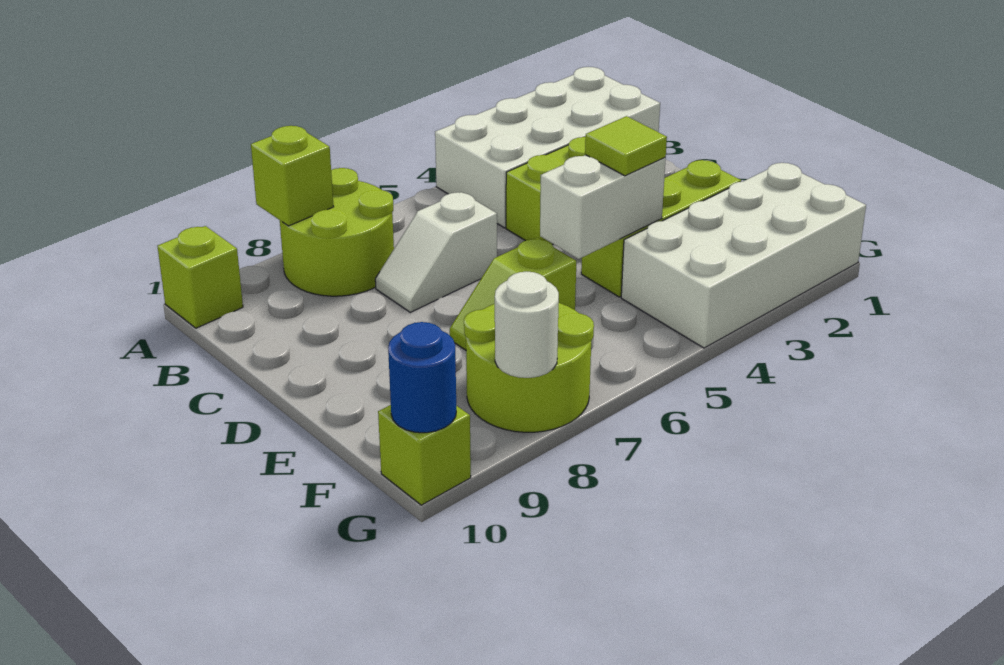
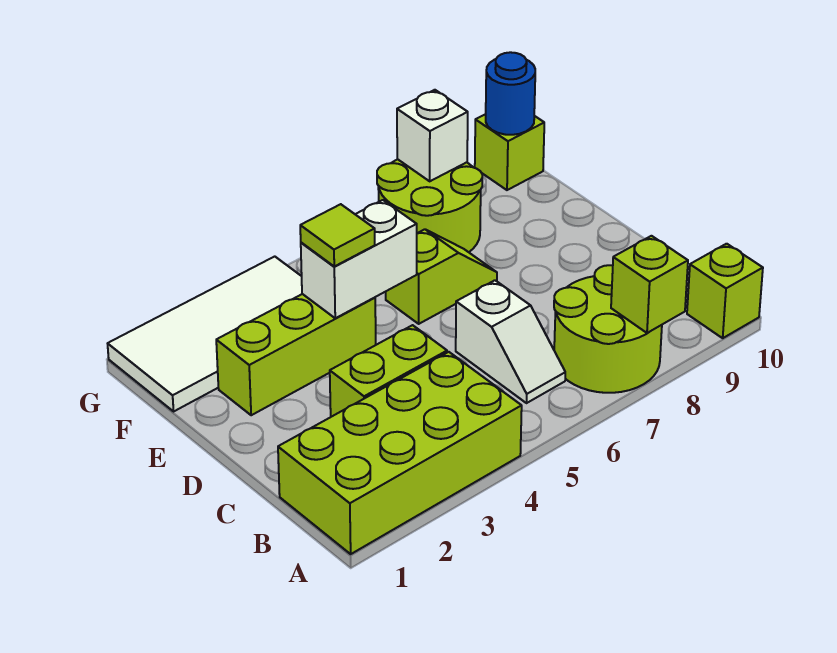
white 2x4 brick [435,67,660,228] -> lime 2x4 brick [278,352,522,554]
white 1x2 slope [375,192,497,312] -> white 1x2 slope turned to [456,280,565,403]
white 2x4 brick [621,163,866,348] -> white 2x4 tile [108,256,302,411]
white 1x1 round brick [495,271,559,378] -> white 1x1 brick [397,90,468,181]

